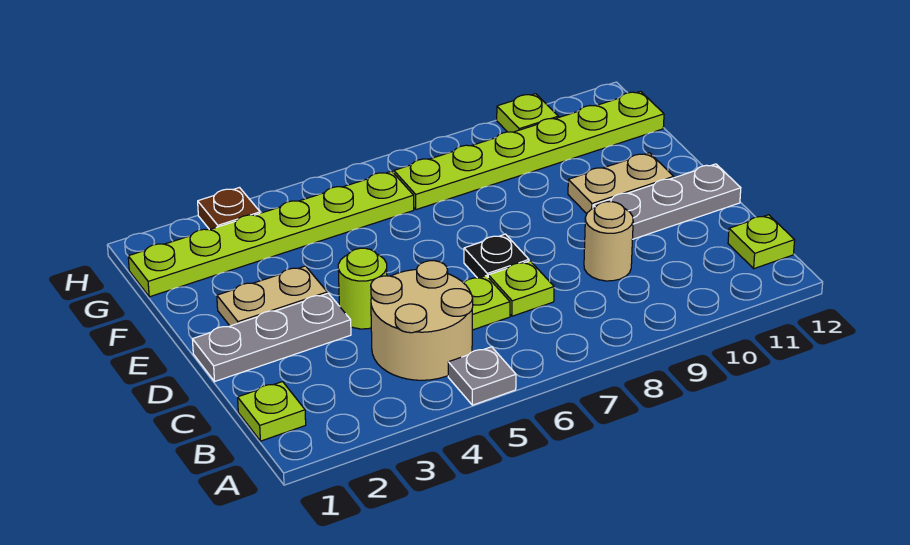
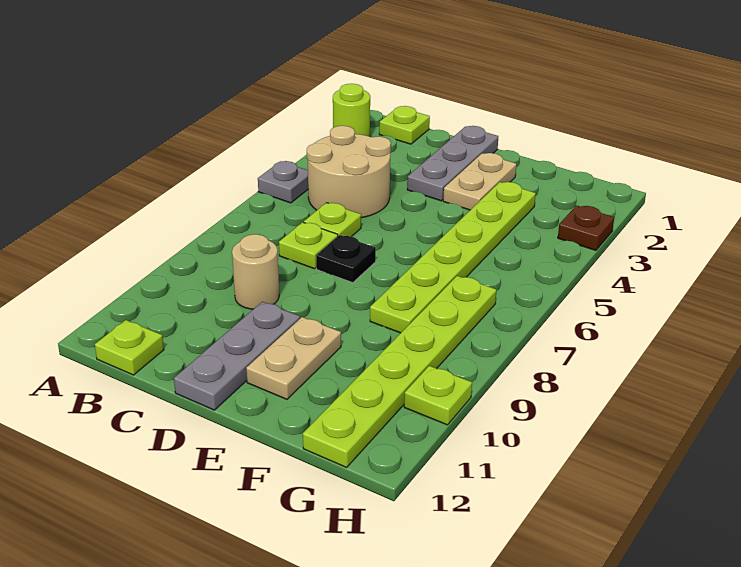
lime 1x1 round brick [338,248,387,329] -> lime 1x1 round brick moved to [333,84,370,136]
lime 1x6 plate [128,171,414,297] -> lime 1x6 plate moved to [370,182,536,333]

